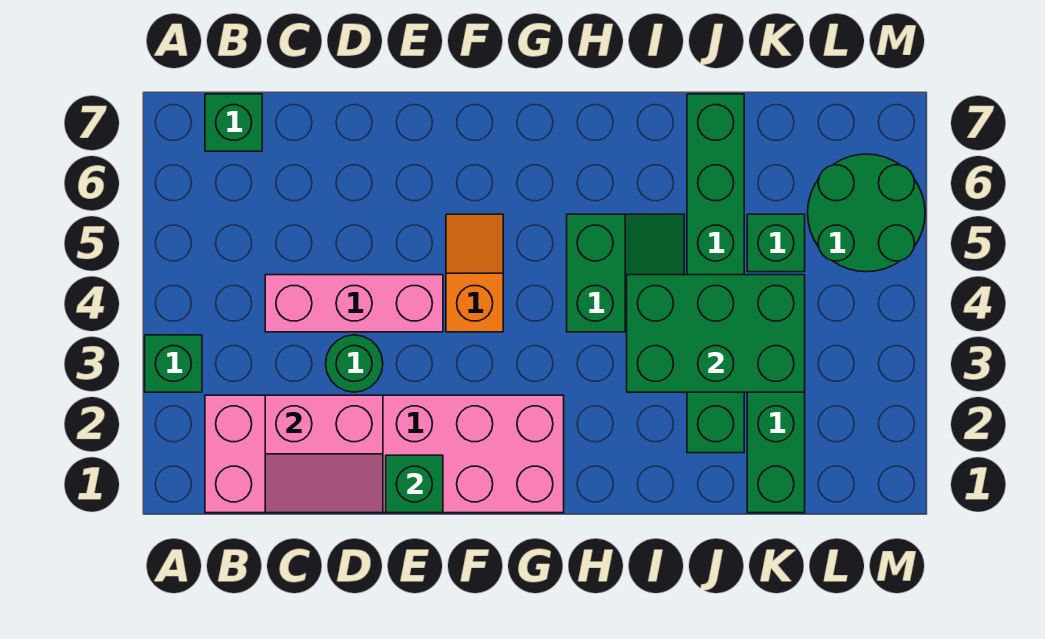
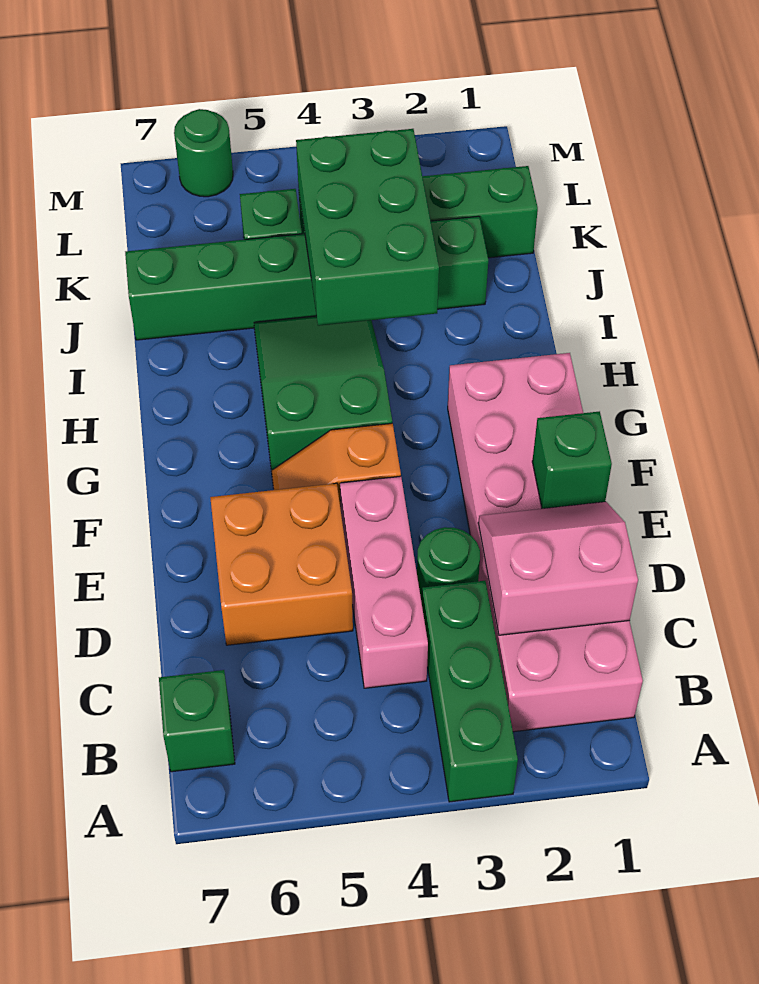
green 1x1 brick [145,335,202,392] -> green 1x3 brick [422,581,518,802]
pink 2x2 slope [265,395,383,513] -> pink 2x2 slope turned to [478,502,638,635]
none -> orange 2x2 brick [210,483,353,645]
green 2x2 slope [567,214,684,332] -> green 2x3 slope [254,316,392,471]
green 2x2 round brick [808,154,925,272] -> green 1x1 round brick [174,109,233,197]

